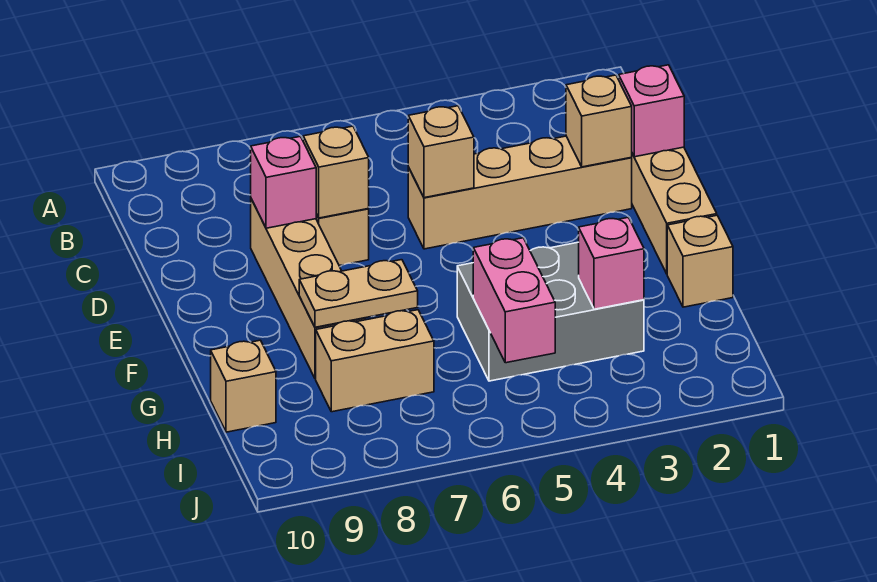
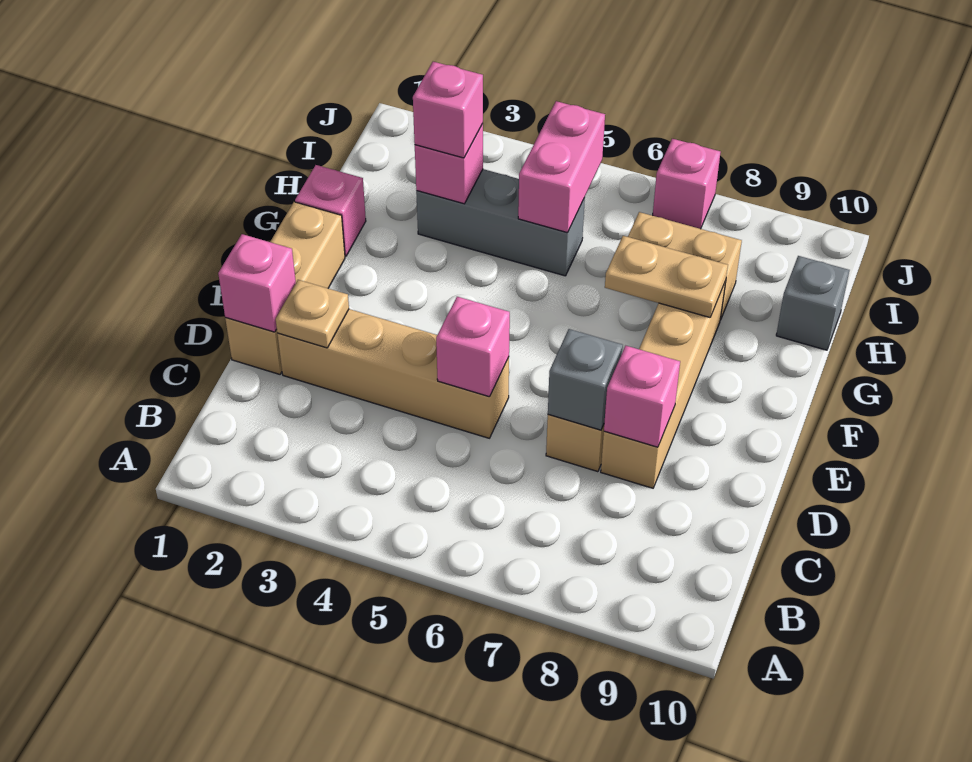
tan 1x1 brick [566,75,632,167] -> tan 1x1 plate [276,280,349,348]
tan 1x1 brick [408,106,474,198] -> pink 1x1 brick [436,297,510,397]
tan 1x1 brick [303,126,369,218] -> grey 1x1 brick [548,329,623,430]
tan 1x1 brick [667,215,733,307] -> pink 1x1 brick [295,165,366,256]
grey 2x3 brick [457,242,644,381] -> grey 1x3 brick [416,169,585,276]
none -> pink 1x1 brick [413,62,483,158]
tan 1x1 brick [211,340,276,432] -> grey 1x1 brick [776,256,849,350]
none -> pink 1x1 brick [653,139,720,229]

